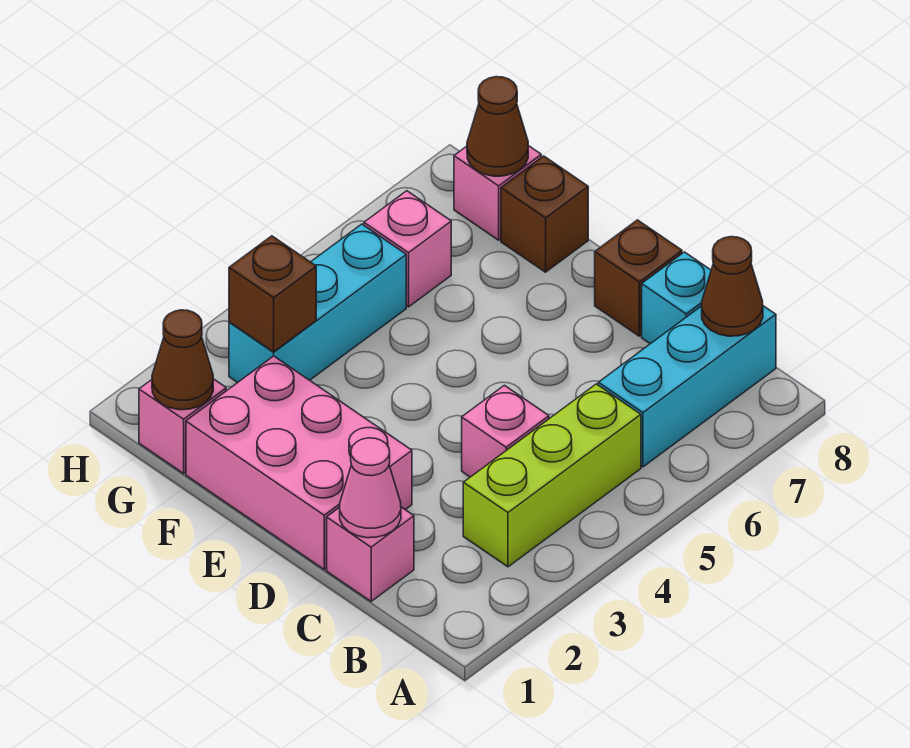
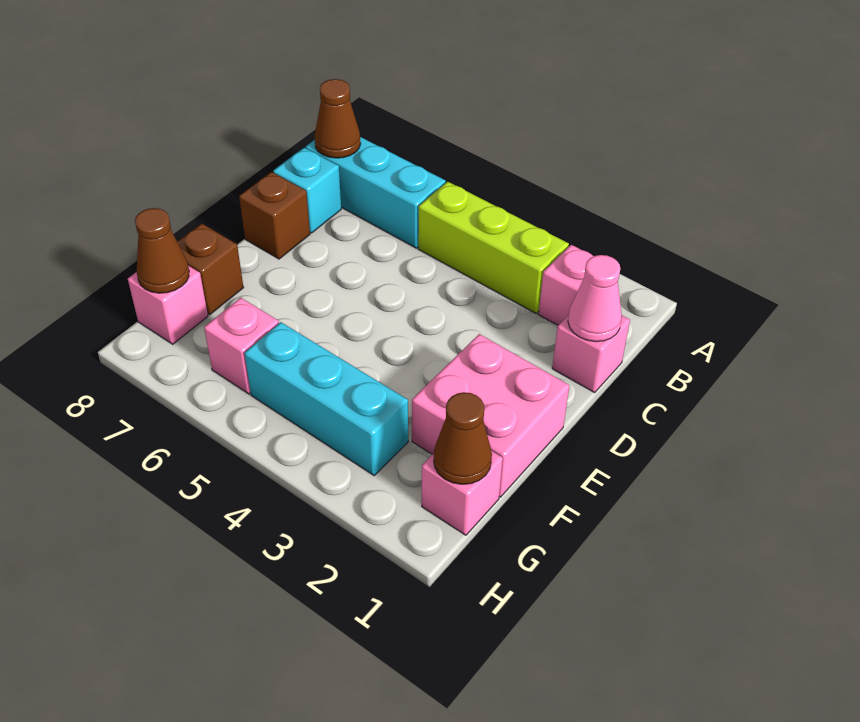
pink 1x1 brick [462,385,549,477] -> pink 1x1 brick moved to [538,245,594,325]
pink 2x3 brick [186,356,412,569] -> pink 2x2 brick [412,334,570,497]
brown 1x1 brick [229,236,316,352] -> none

